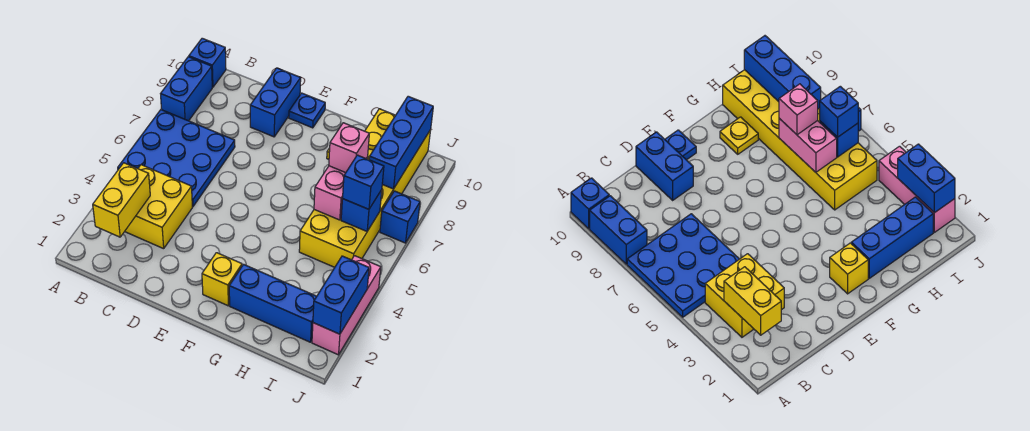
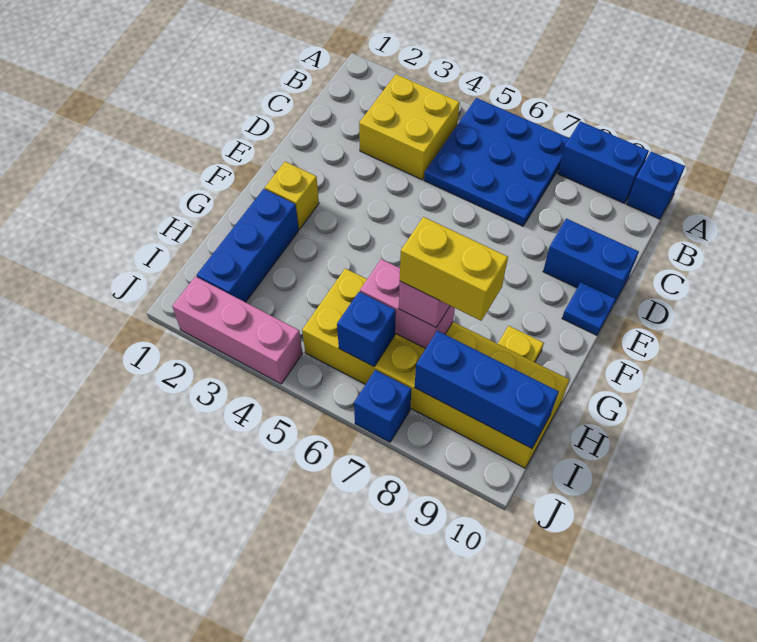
yellow 1x2 brick [93,163,150,237] -> yellow 1x2 brick moved to [400,217,508,321]
blue 1x1 brick [343,155,384,209] -> none
blue 1x2 brick [313,256,369,334] -> none

